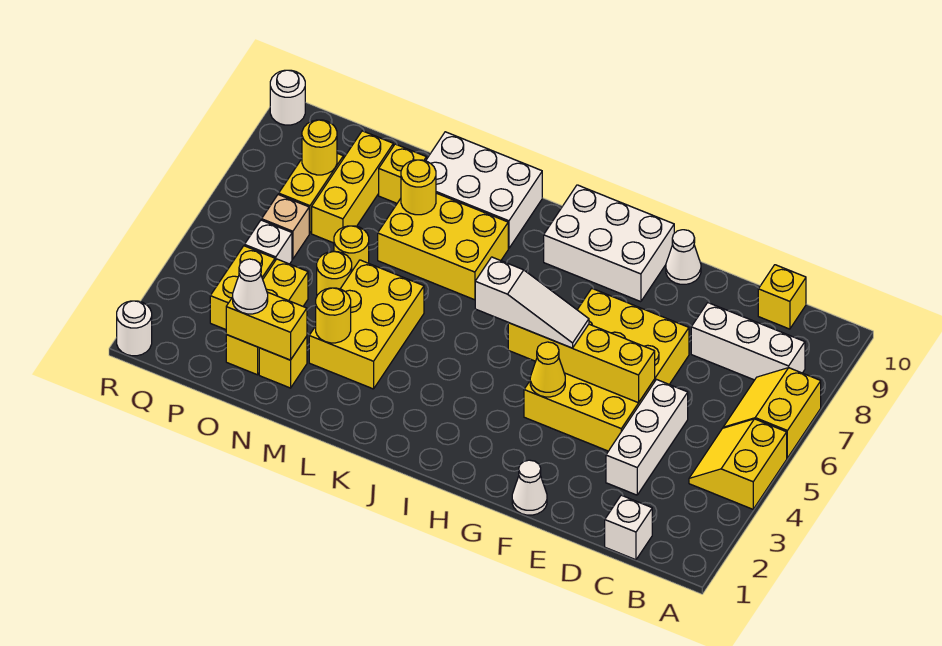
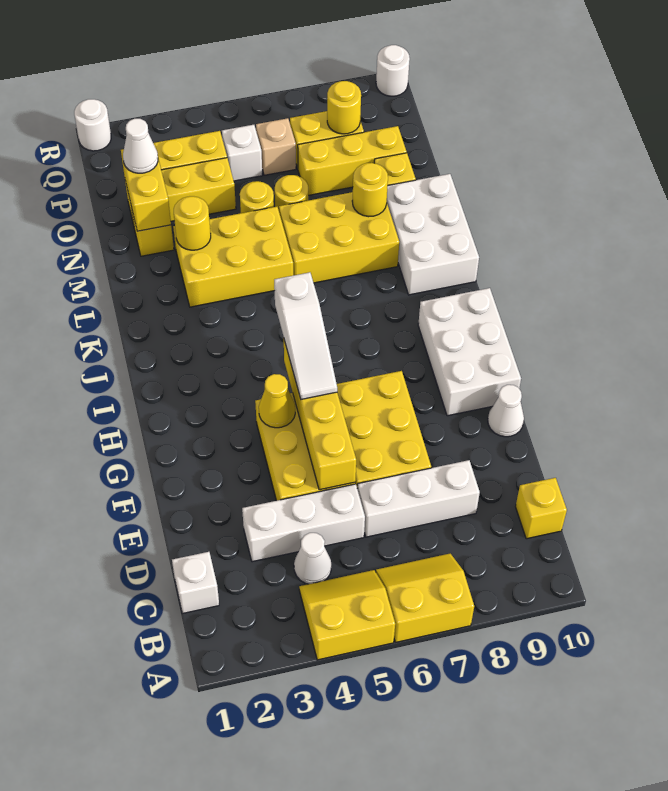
white 1x3 brick [691,303,805,380] -> white 1x3 brick turned to [357,460,480,537]
white 1x1 cone [512,460,547,515] -> white 1x1 cone moved to [294,533,331,584]
yellow 2x3 brick [378,193,508,300] -> yellow 2x3 brick turned to [279,192,399,283]

